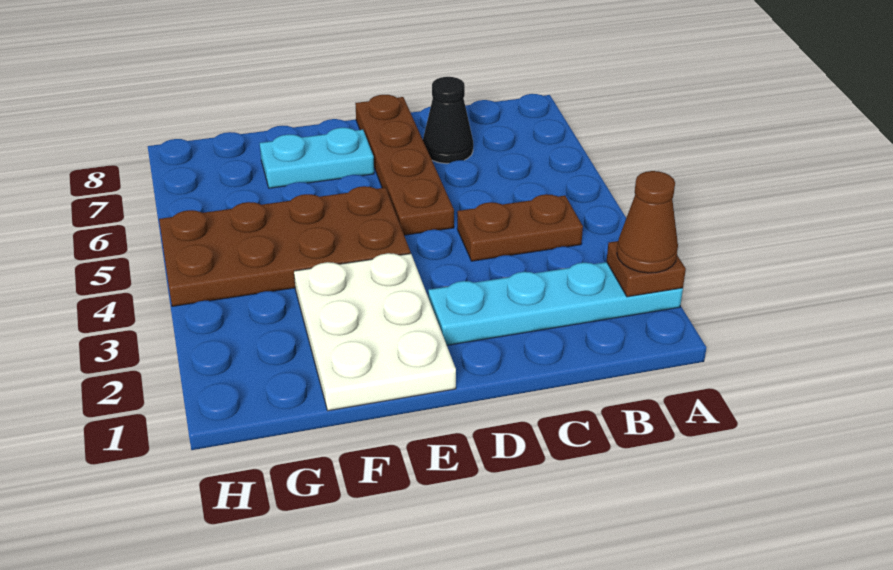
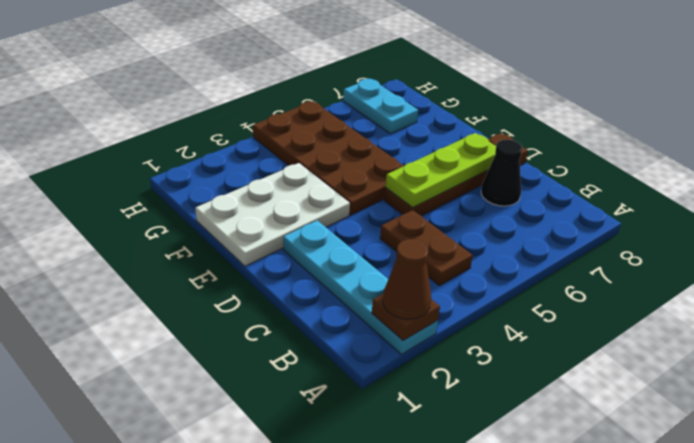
none -> lime 1x3 plate [386,133,496,208]
cyan 1x2 plate [260,128,374,188] -> cyan 1x2 plate moved to [343,79,418,134]

